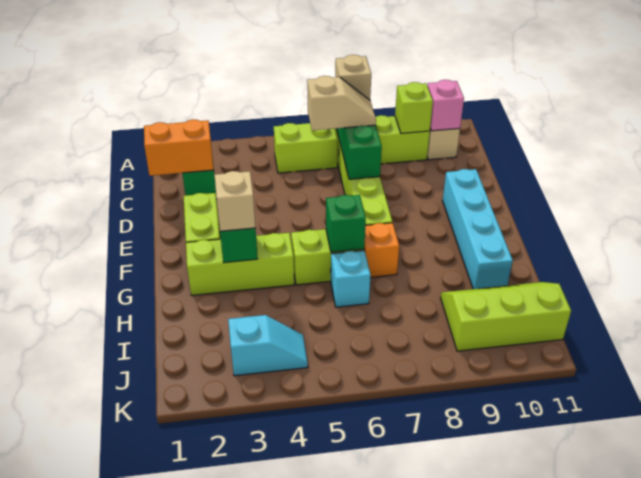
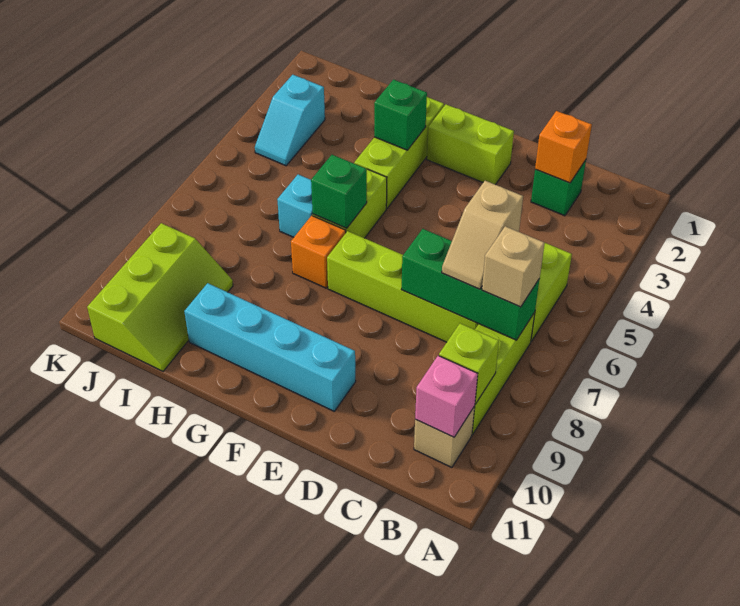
orange 1x2 brick [144,119,214,176] -> orange 1x1 brick [535,111,592,183]
tan 1x1 brick [214,171,256,231] -> none

